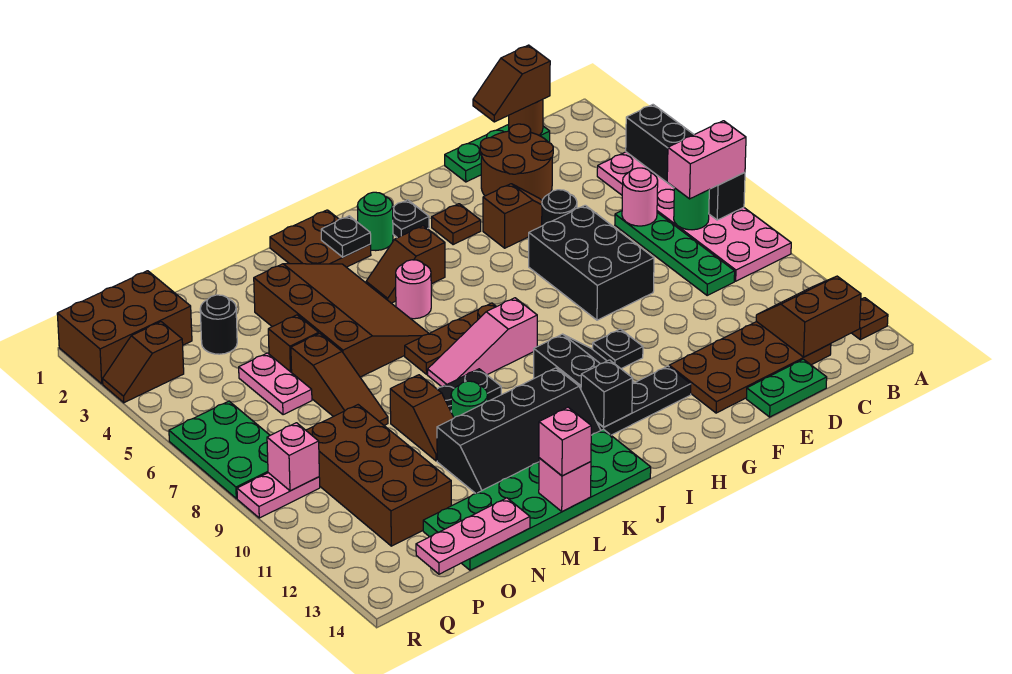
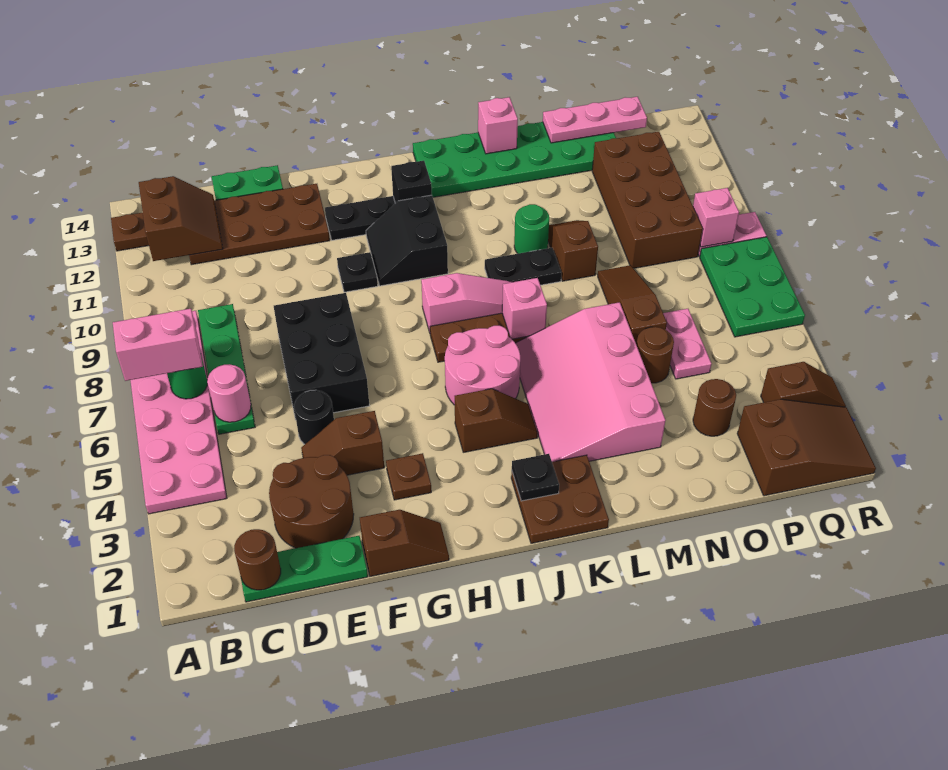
black 1x4 brick [626,105,745,220] -> none
brown 2x2 slope [756,276,861,357] -> brown 2x2 slope turned to [139,176,223,261]
brown 1x2 slope [473,45,550,122] -> brown 1x2 slope moved to [360,510,449,576]
black 1x1 plate [393,200,429,238] -> none
green 1x1 round brick [357,192,393,251] -> none
pink 1x1 round brick [396,260,431,319] -> pink 2x2 round brick [445,326,520,405]
black 2x4 slope [437,368,601,493] -> none
brown 3x4 slope [254,264,429,377] -> pink 3x4 slope [516,302,666,462]
pink 1x1 brick [539,407,591,476] -> pink 1x1 brick moved to [502,278,547,339]
brown 1x1 brick [268,315,319,373] -> brown 1x1 round brick [637,327,674,383]
black 1x1 round brick [200,295,237,354] -> brown 1x1 round brick [693,379,736,436]
brown 2x3 brick [57,271,192,384] -> brown 2x3 slope [737,399,876,496]

